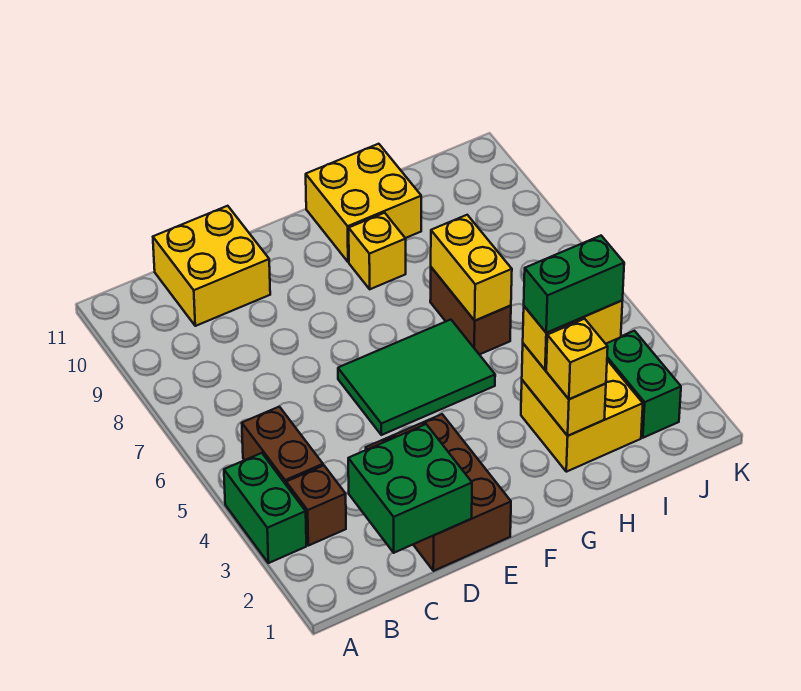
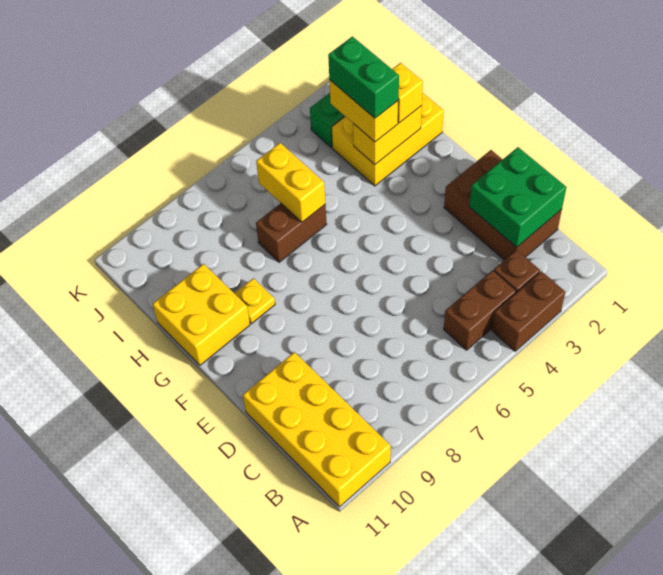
green 1x2 brick [224,453,306,563] -> brown 1x2 brick [492,271,565,351]
yellow 2x2 brick [153,206,270,326] -> yellow 2x4 brick [243,352,391,507]
brown 2x3 brick [366,414,511,571] -> brown 2x3 brick turned to [444,150,562,260]
green 2x3 tile [338,320,495,435] -> none
yellow 1x1 brick [349,213,406,289] -> yellow 1x1 plate [234,278,275,324]
yellow 2x2 brick [521,360,643,472] -> yellow 2x3 brick [332,93,444,186]
yellow 1x2 brick [431,215,512,321] -> yellow 1x2 brick turned to [256,143,325,222]

